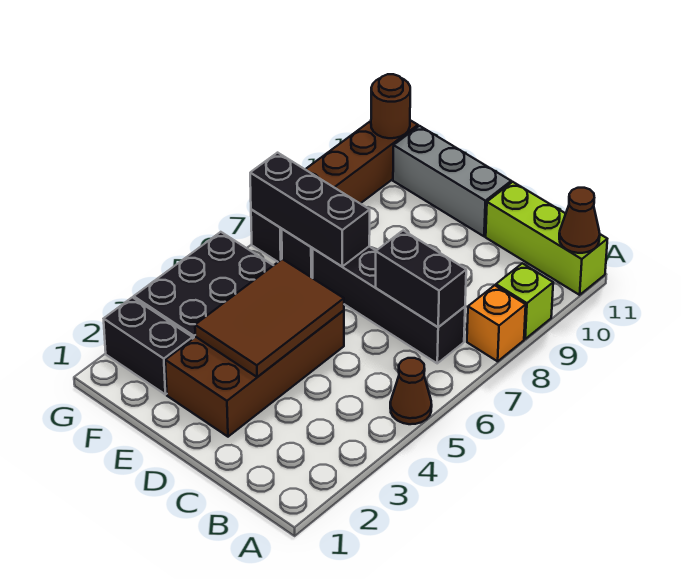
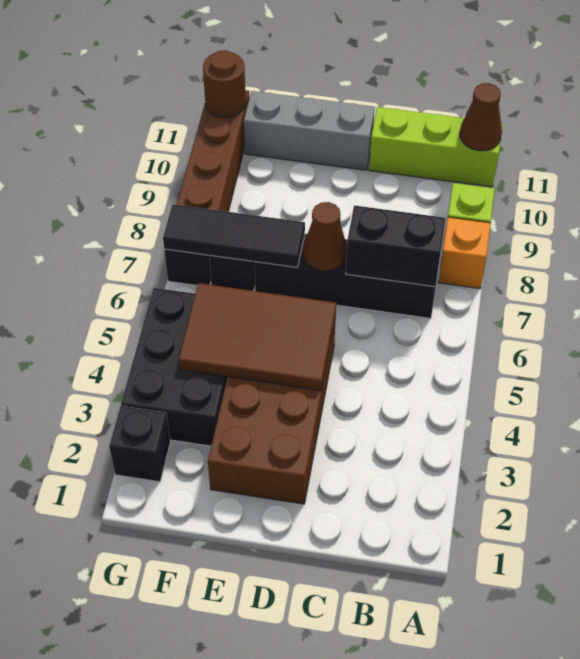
brown 1x1 cone [390,358,432,424] -> brown 1x1 cone moved to [303,202,347,271]
brown 2x3 tile [195,259,344,377] -> brown 2x3 tile turned to [179,283,336,390]
black 1x3 brick [250,153,370,266] -> black 1x3 tile [163,204,305,267]
black 1x2 brick [104,297,193,394] -> black 1x1 brick [109,406,170,482]

